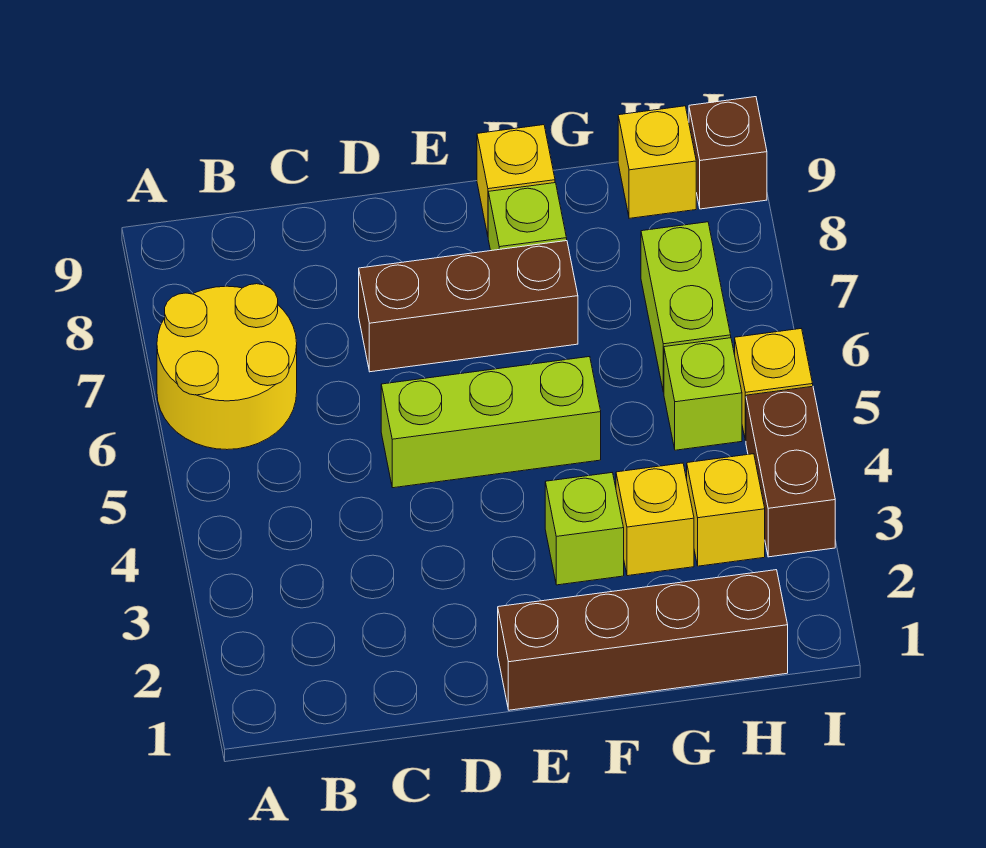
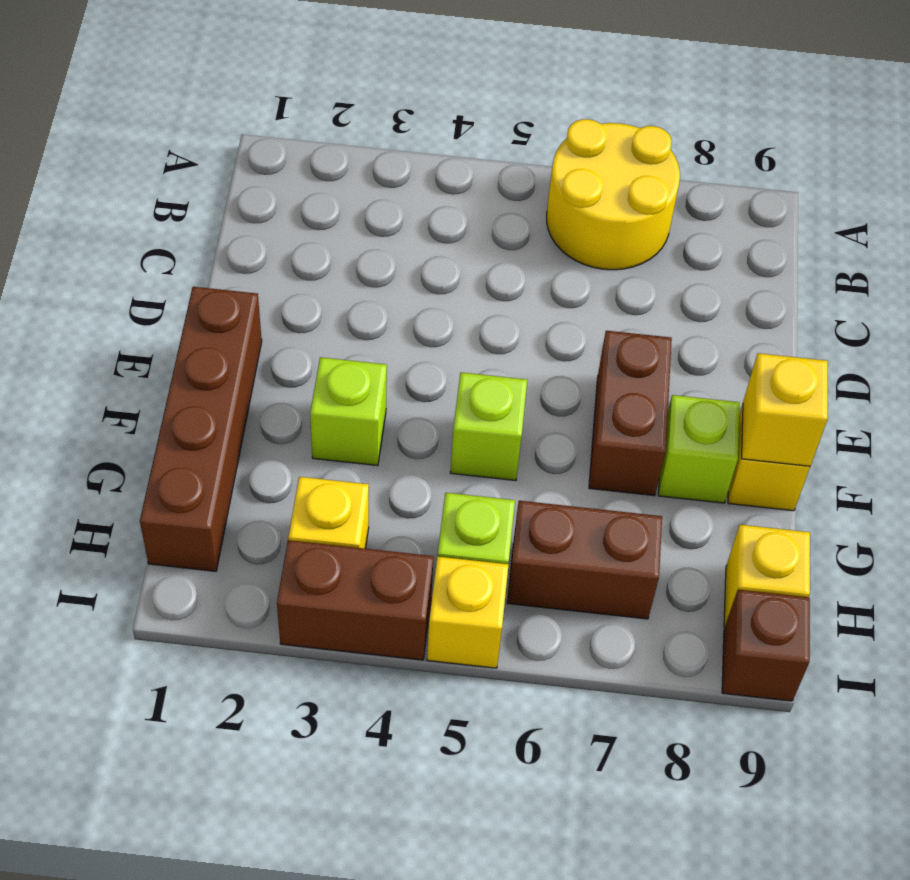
lime 1x3 brick [381,357,601,488] -> lime 1x1 brick [450,372,527,481]
brown 1x3 brick [359,241,578,372] -> brown 1x2 brick [589,331,672,496]
yellow 1x1 brick [616,463,694,576] -> yellow 1x1 brick moved to [742,353,828,466]
lime 1x2 brick [641,222,731,392] -> brown 1x2 brick [507,501,662,619]

